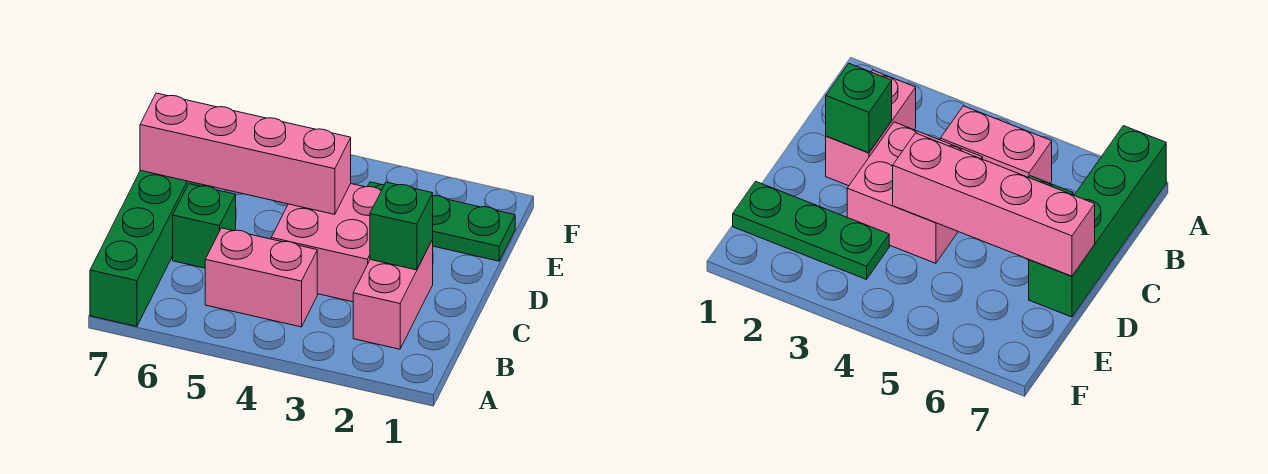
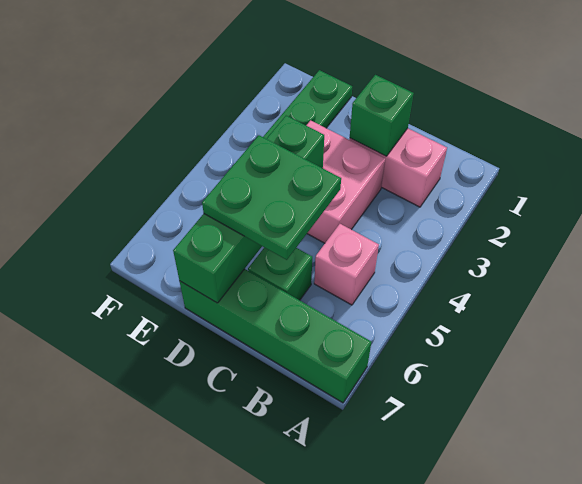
pink 1x2 brick [205,228,317,327] -> pink 1x1 brick [314,224,379,305]
none -> green 2x2 plate [202,135,341,260]
pink 1x4 brick [140,93,351,214] -> green 1x4 brick [173,116,324,303]

